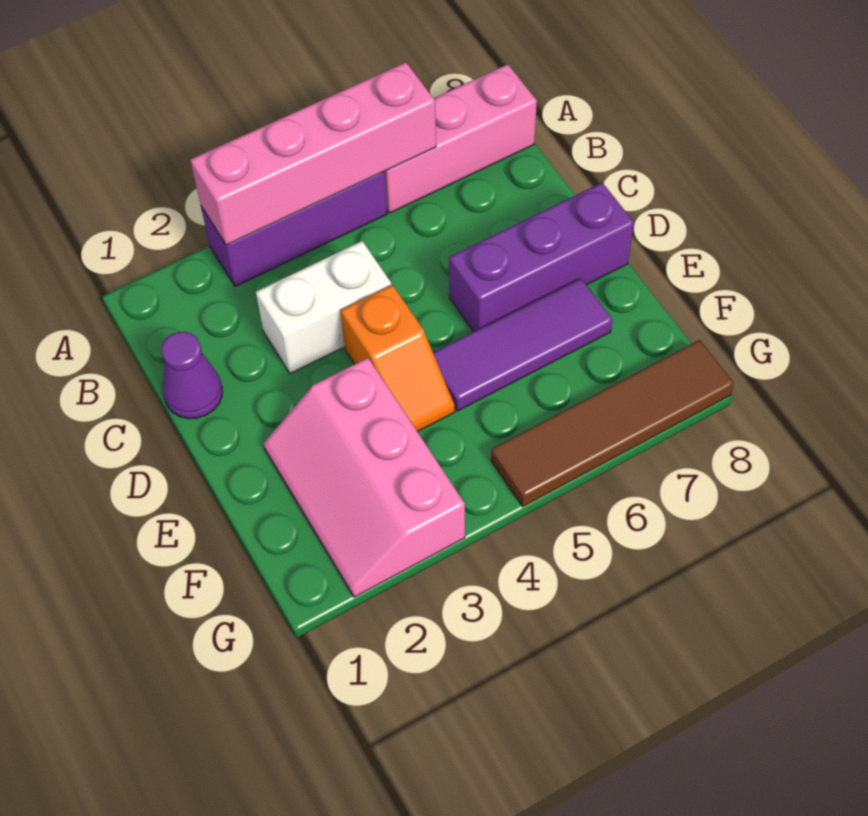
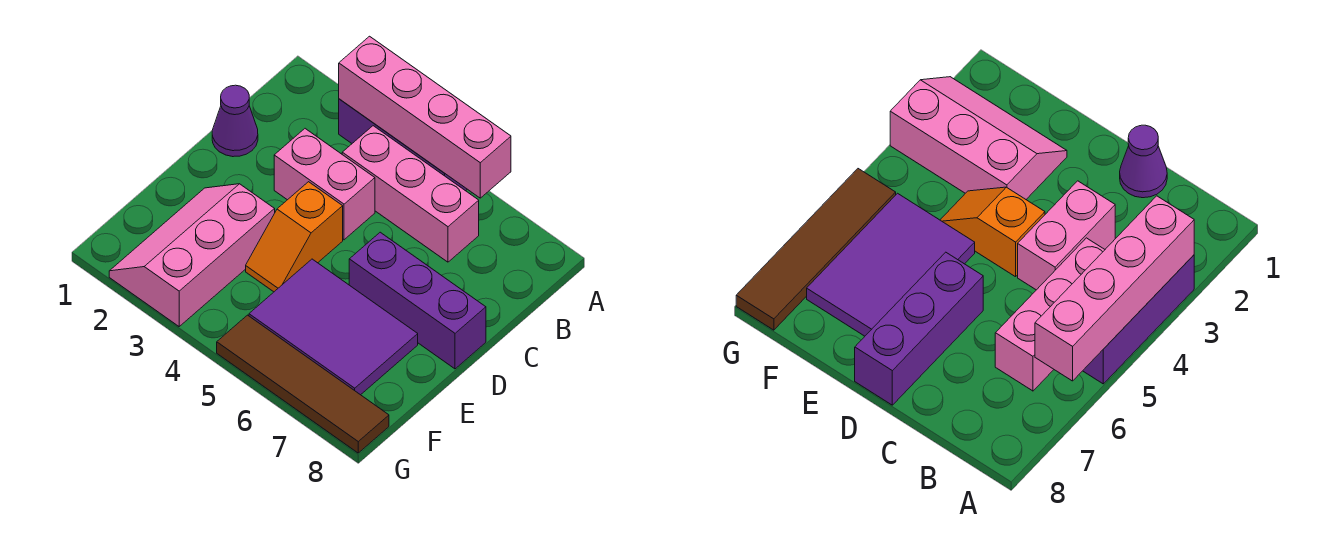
pink 1x3 brick [384,64,537,213] -> pink 1x3 brick moved to [342,126,479,262]
white 1x2 brick [256,241,391,374] -> pink 1x2 brick [274,129,375,240]
purple 1x3 tile [433,278,613,411] -> purple 2x3 tile [249,259,418,395]

